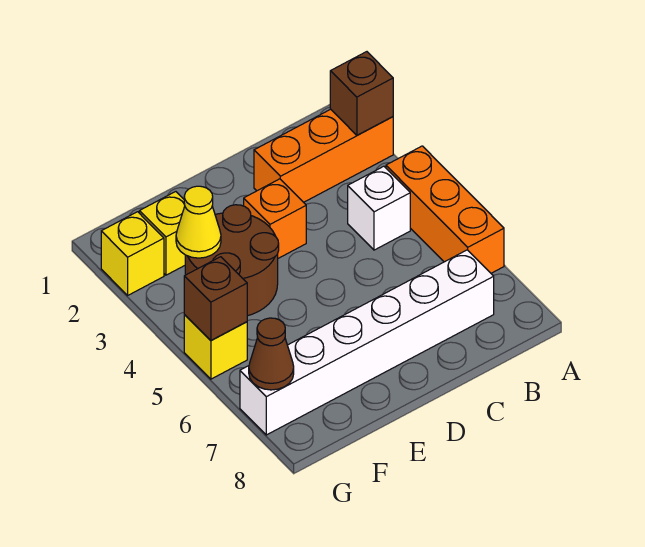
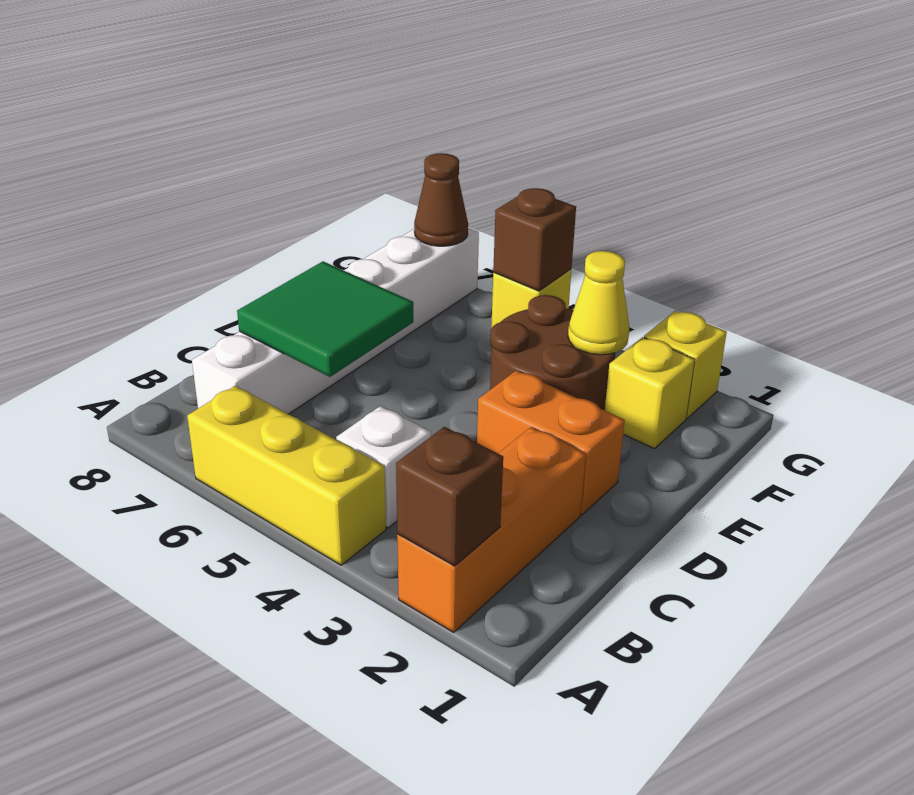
orange 1x3 brick [386,146,504,273] -> yellow 1x3 brick [187,386,386,565]
none -> green 2x2 tile [237,261,413,377]
orange 1x1 brick [244,179,306,258] -> orange 1x2 brick [477,370,625,515]

